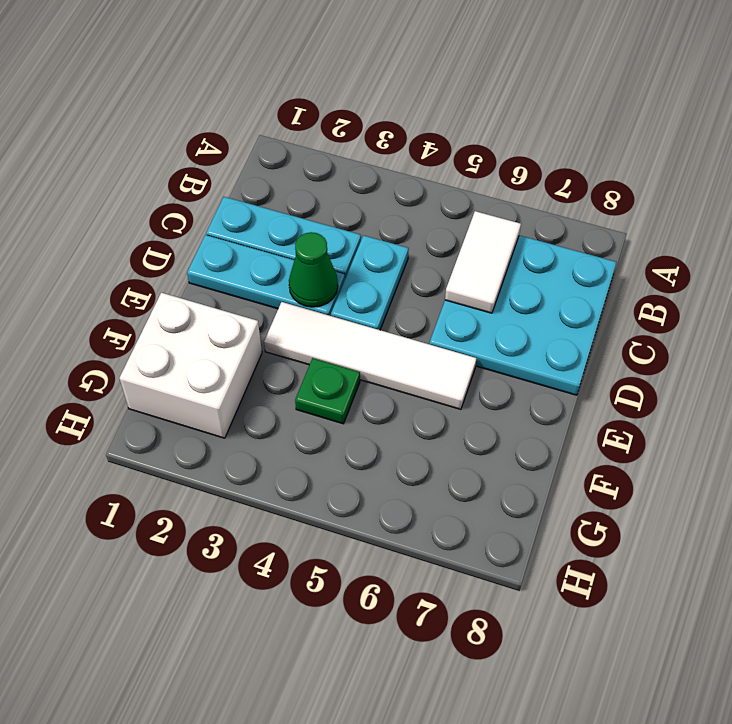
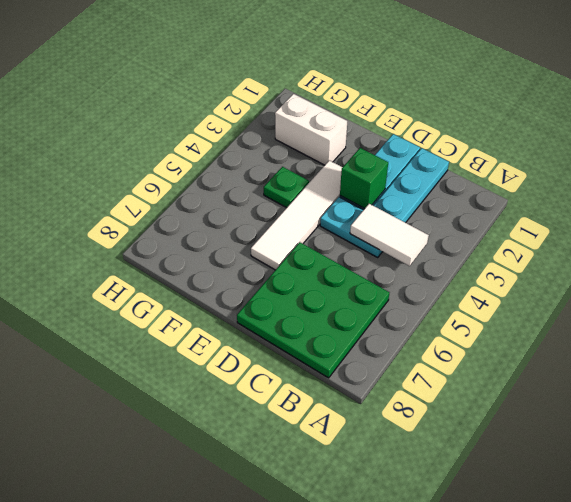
cyan 3x3 plate [429,235,617,395] -> green 3x3 plate [237,242,390,378]
white 1x2 tile [445,211,521,313] -> white 1x2 tile moved to [350,204,429,266]
green 1x1 cone [289,232,338,307] -> green 1x1 brick [340,148,388,209]
white 2x2 brick [119,293,262,438] -> white 1x2 brick [275,94,347,165]

